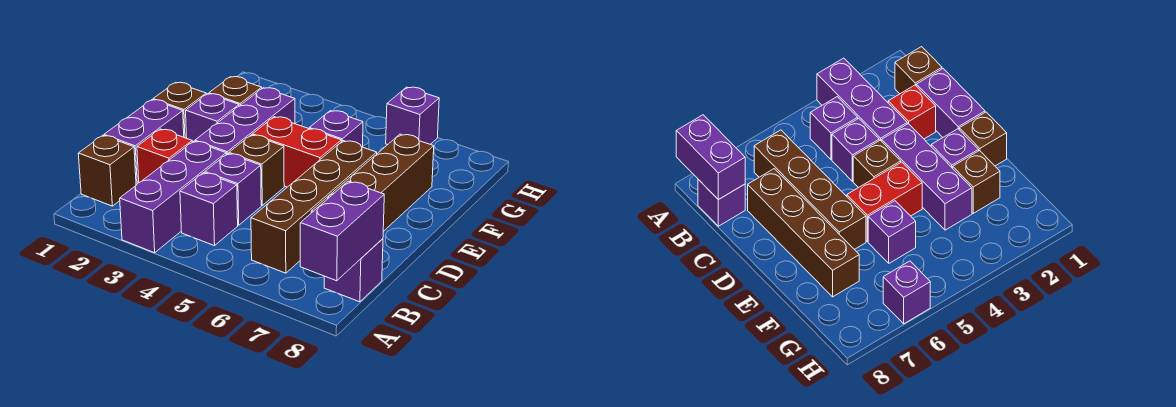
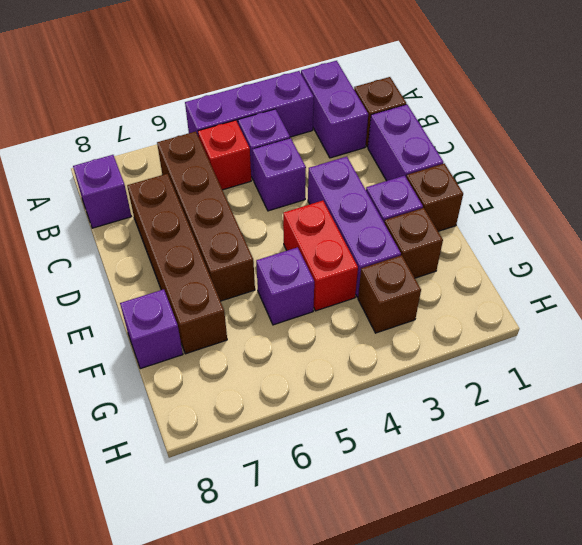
purple 1x3 brick [120,141,226,253] -> purple 1x3 brick turned to [185,71,314,137]
purple 1x2 brick [300,181,384,281] -> purple 1x2 brick moved to [301,61,368,158]
red 1x1 brick [137,129,192,182] -> red 1x1 brick moved to [198,120,251,190]
brown 1x1 brick [229,135,284,205] -> brown 1x1 brick moved to [358,255,421,333]
red 1x2 brick [252,117,341,187] -> red 1x2 brick turned to [283,201,358,311]
purple 1x1 brick [386,87,439,145] -> purple 1x1 brick moved to [120,289,183,369]

